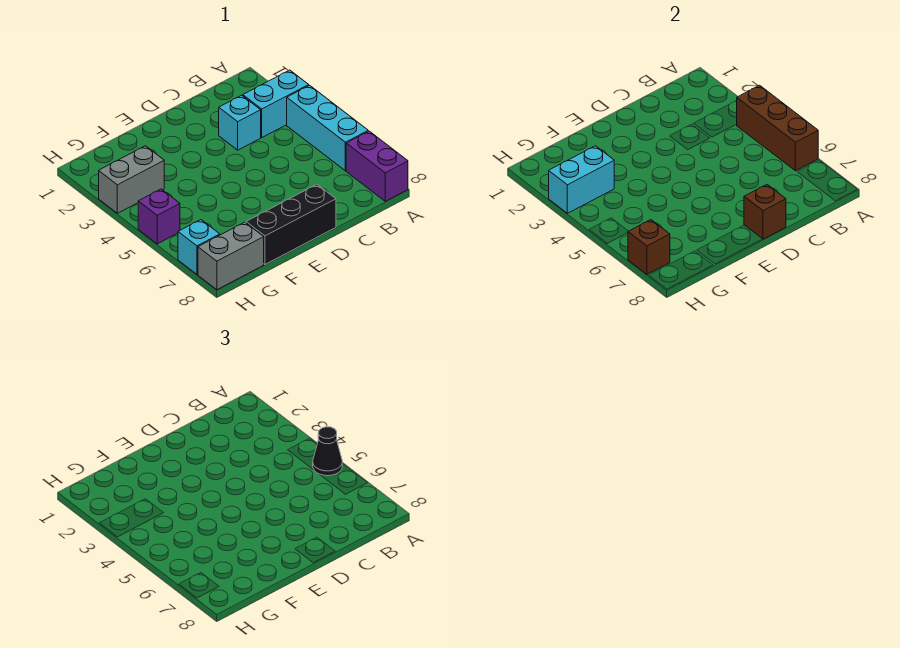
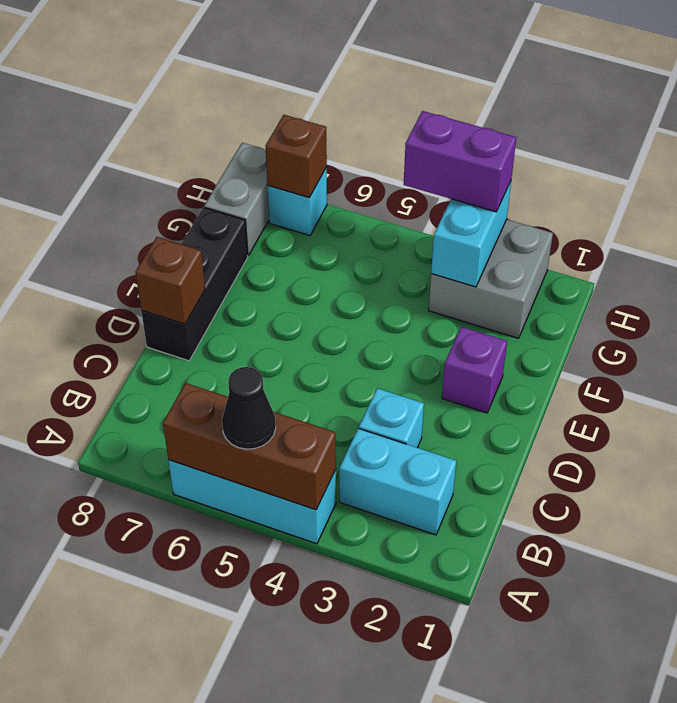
cyan 1x2 brick [243,70,309,137] -> cyan 1x2 brick turned to [339,428,456,535]
purple 1x2 brick [346,131,408,201] -> purple 1x2 brick moved to [404,111,516,212]
grey 1x2 brick [99,146,164,213] -> grey 2x2 brick [429,219,553,338]
purple 1x1 brick [138,189,180,244] -> purple 1x1 brick moved to [442,327,507,413]

